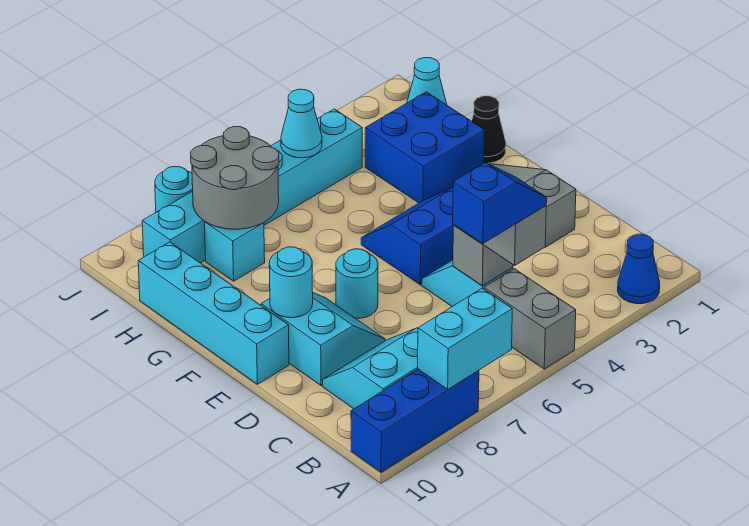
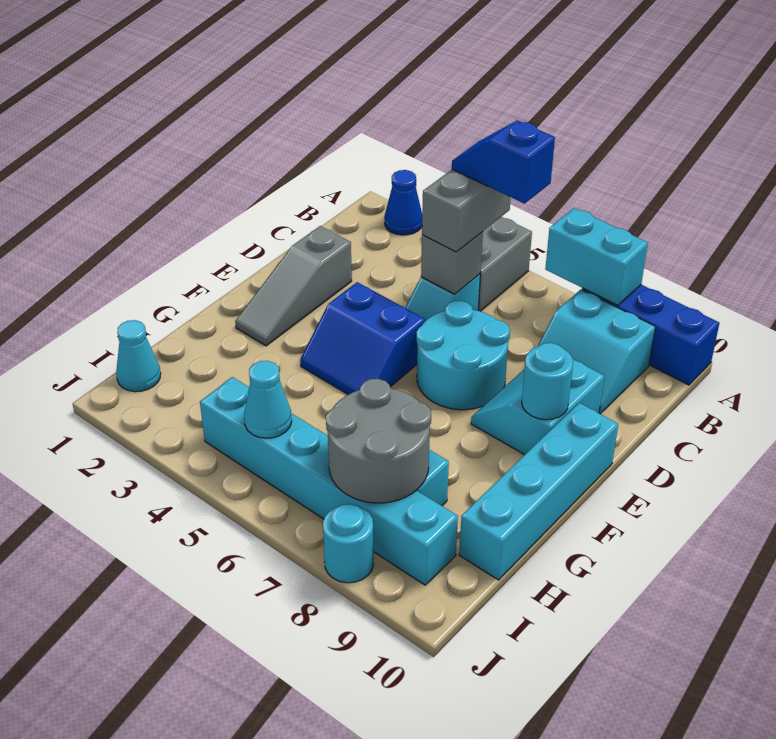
cyan 1x1 round brick [336,249,378,319] -> cyan 2x2 round brick [416,301,510,410]
black 1x1 cone [472,96,506,163] -> none
blue 2x2 brick [365,92,484,203] -> none

